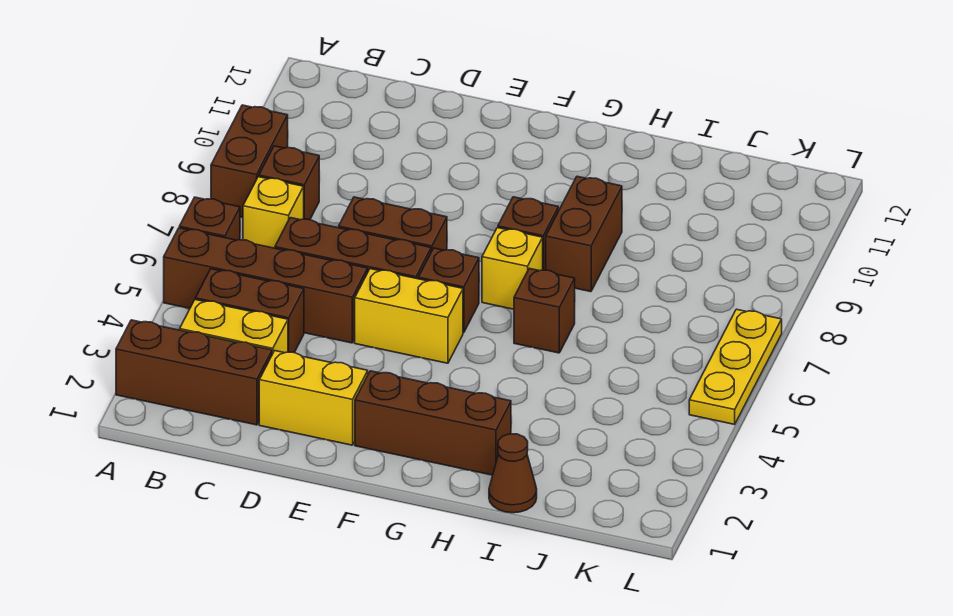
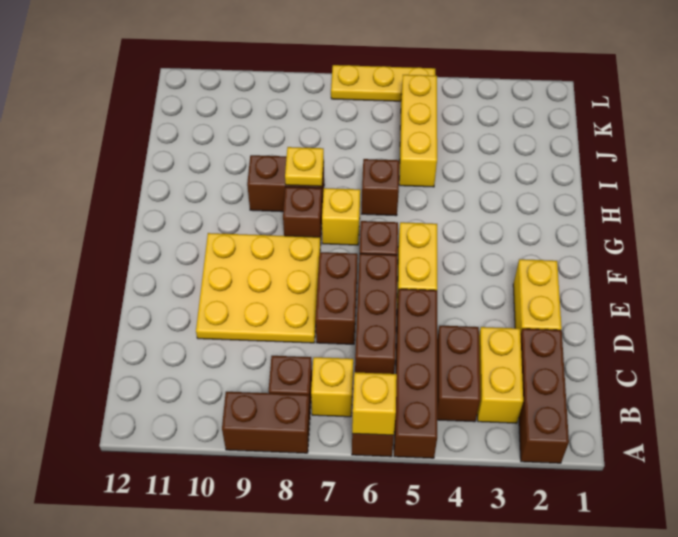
none -> yellow 1x1 brick [352,372,397,435]
none -> yellow 3x3 plate [196,233,321,343]
brown 1x3 brick [355,371,511,475] -> none
none -> yellow 1x1 plate [285,147,324,186]
brown 1x1 cone [489,434,537,513] -> none
none -> yellow 1x3 brick [399,75,437,187]

